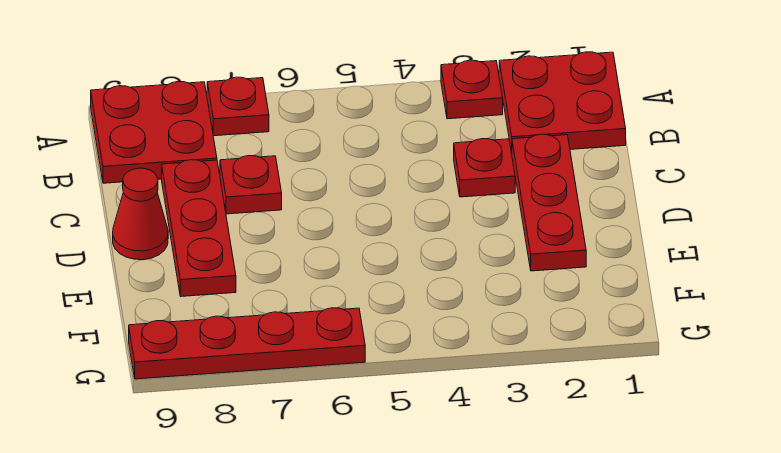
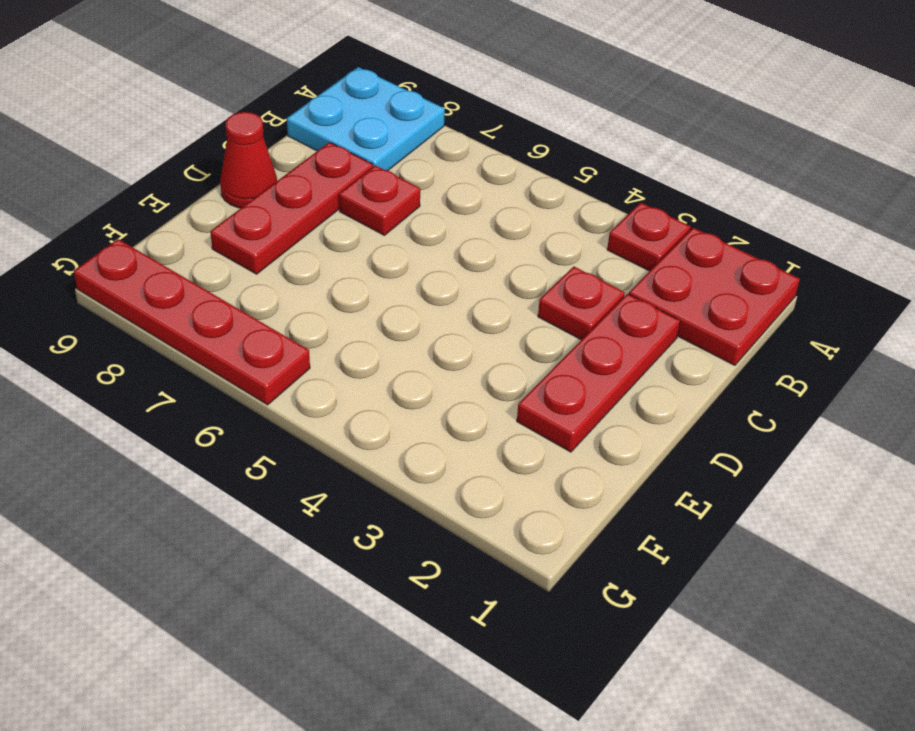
red 1x1 plate [207,77,269,136] -> none
red 2x2 plate [91,82,217,183] -> cyan 2x2 plate [287,67,445,171]

